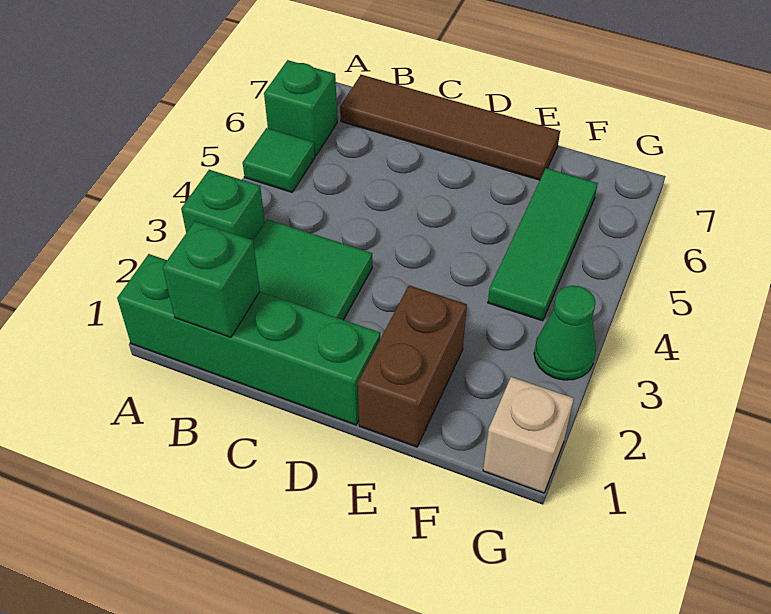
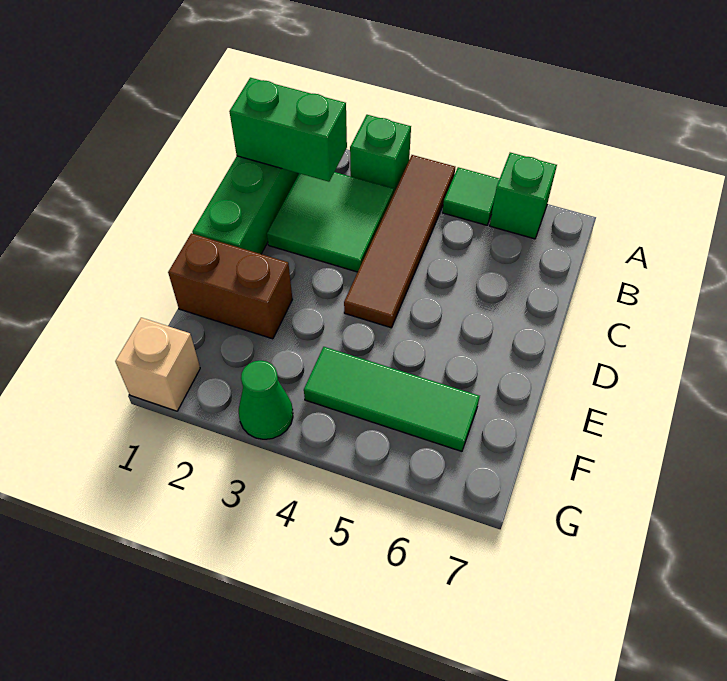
green 1x1 brick [163,221,260,337] -> green 1x2 brick [229,78,347,182]
brown 1x4 tile [340,75,560,180] -> brown 1x4 tile moved to [344,155,455,328]

